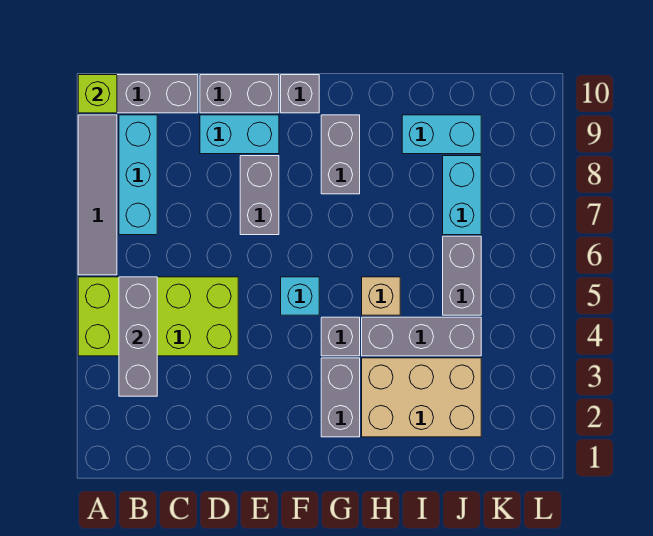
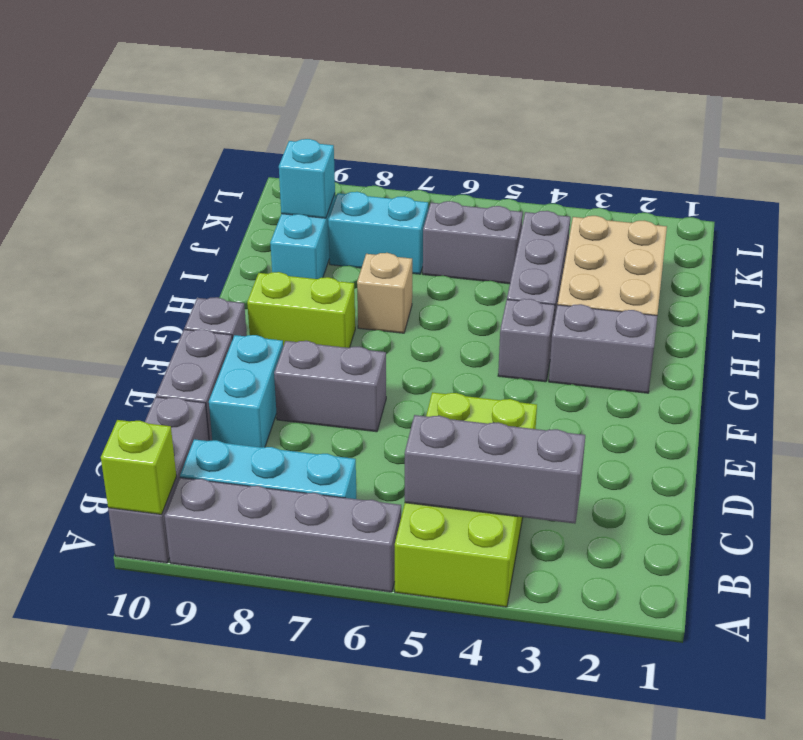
grey 1x4 tile [78,115,117,275] -> grey 1x4 brick [165,477,401,592]
cyan 1x1 brick [281,277,319,315] -> cyan 1x1 brick moved to [279,139,335,218]
grey 1x2 brick [321,115,360,194] -> lime 1x2 brick [247,272,355,348]
tan 1x1 brick [362,277,400,315] -> tan 1x1 brick moved to [357,253,412,333]

